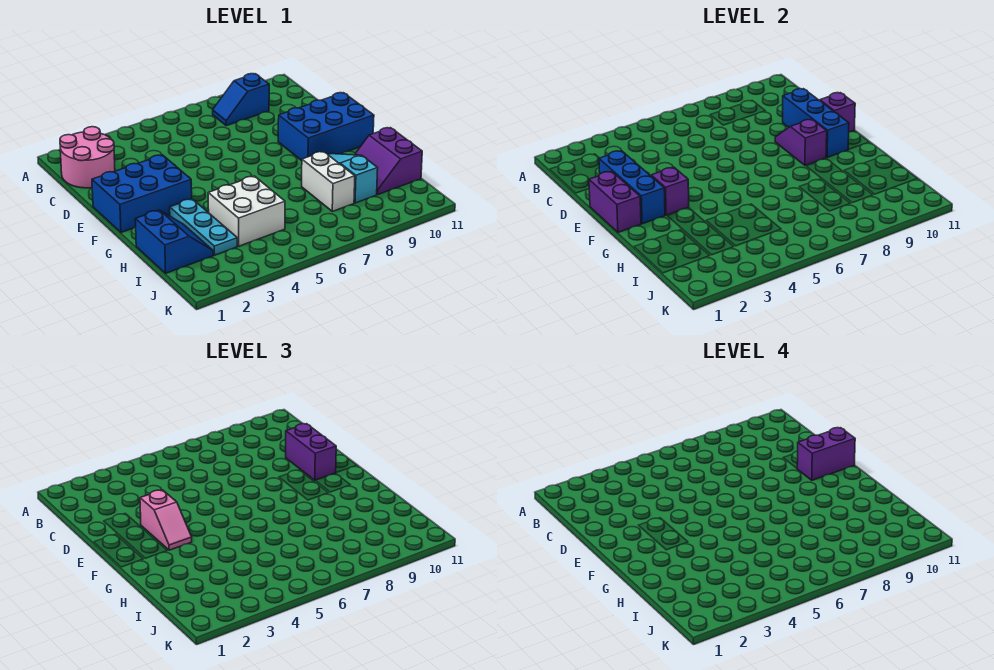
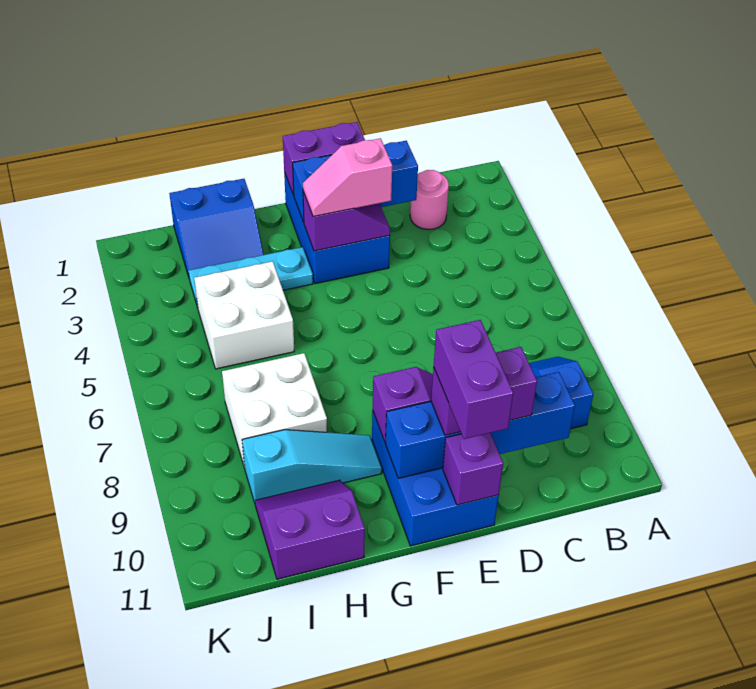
pink 2x2 round brick [60,127,115,188] -> pink 1x1 round brick [410,170,449,230]
blue 1x3 brick [783,89,849,157] -> blue 1x4 brick [385,372,575,478]
white 1x2 brick [302,152,355,211] -> white 2x2 brick [222,353,327,468]

